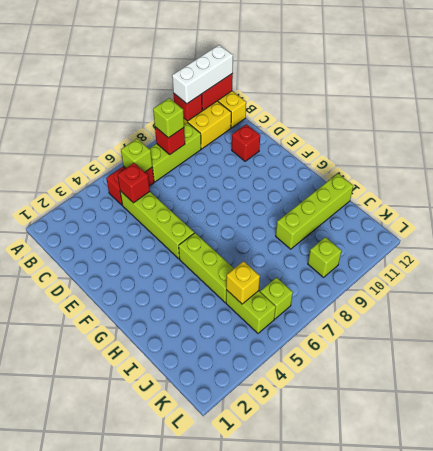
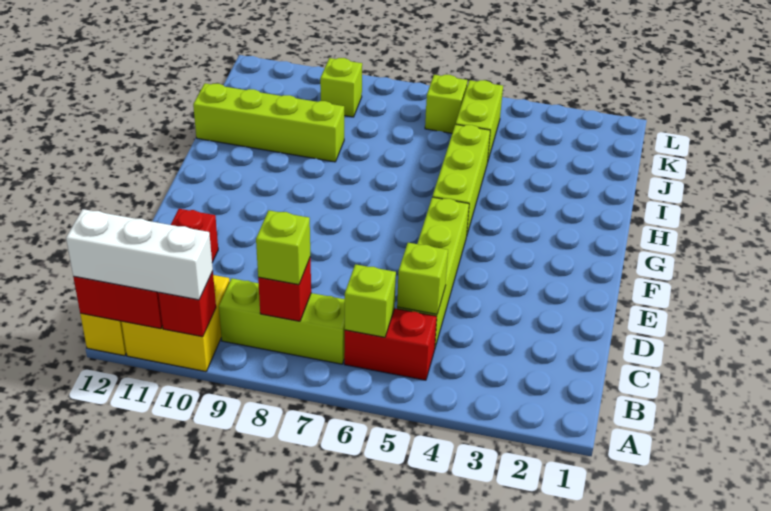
red 1x1 brick [117,163,150,203] -> lime 1x1 brick [397,243,448,314]
yellow 1x1 brick [226,261,260,304] -> none

